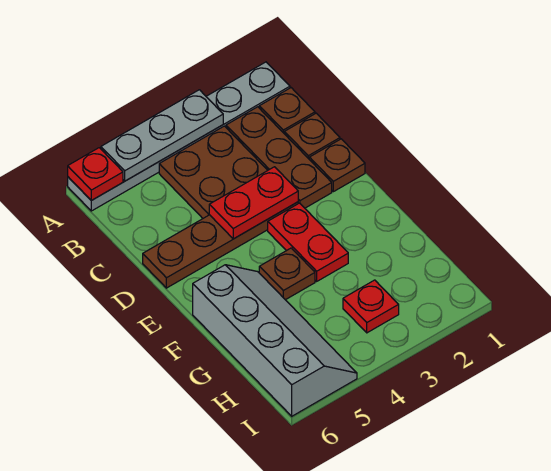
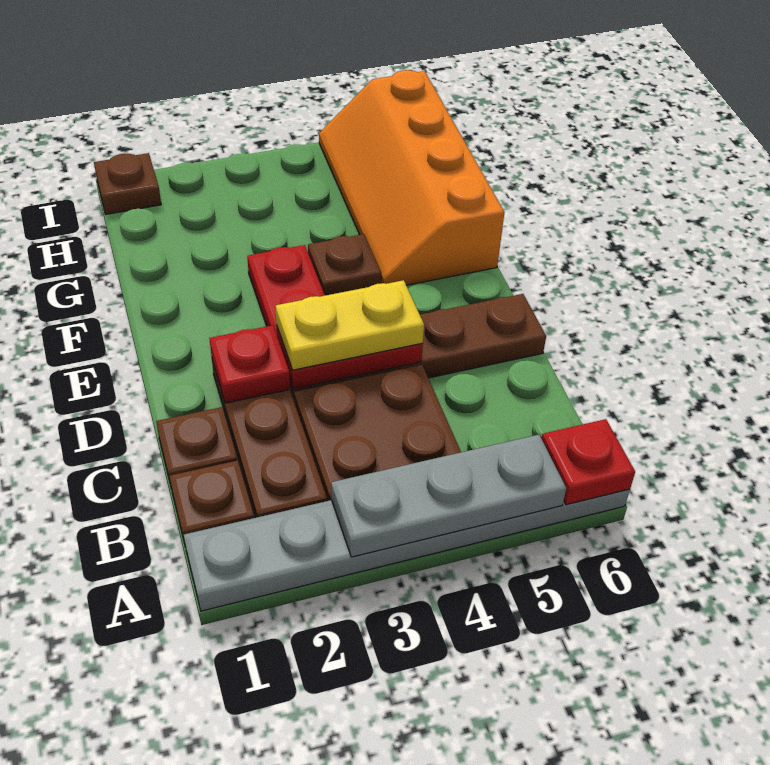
brown 1x1 plate [309,139,365,192] -> brown 1x1 plate moved to [94,153,161,214]
none -> yellow 1x2 plate [275,280,424,370]
grey 2x4 slope [193,265,357,416] -> orange 2x4 slope [319,70,505,285]
red 1x1 plate [343,280,399,333] -> red 1x1 plate moved to [209,325,290,403]

